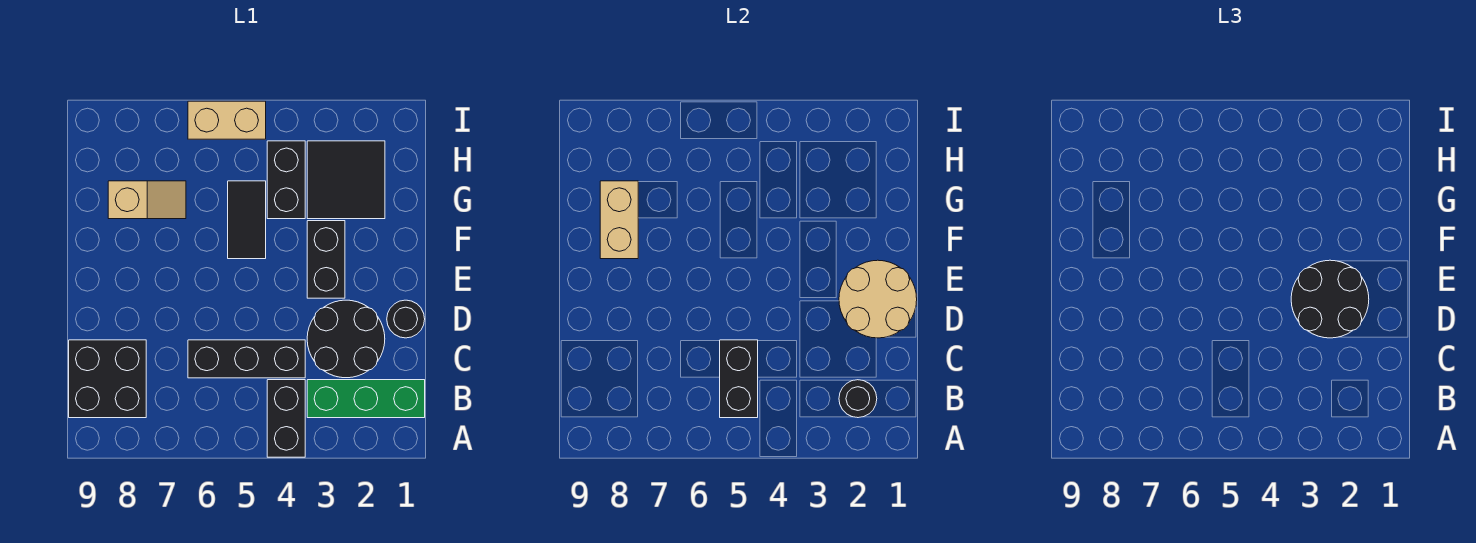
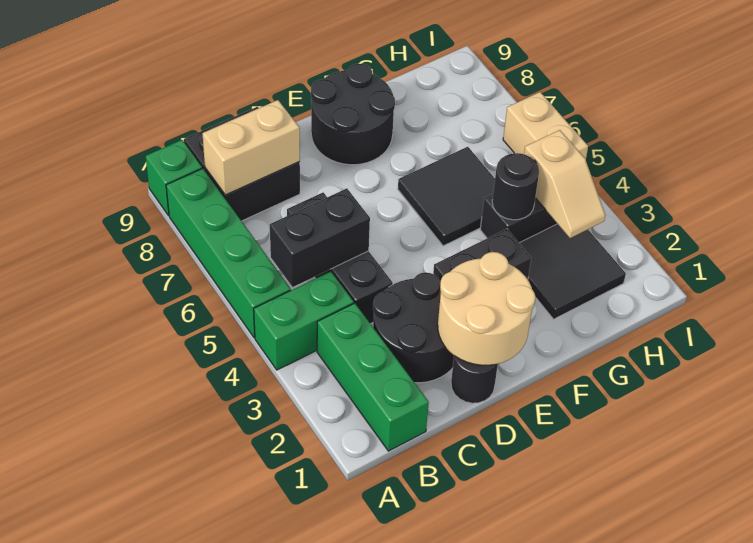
black 1x2 brick [267,380,305,457] -> green 1x2 brick [254,272,354,370]
none -> green 1x4 brick [166,169,291,338]
none -> green 1x1 brick [146,140,202,216]
black 1x1 round brick [839,380,877,418] -> black 1x1 round brick moved to [492,153,539,220]
black 2x2 round brick [1291,260,1369,338] -> black 2x2 round brick moved to [311,64,395,165]
black 1x2 tile [228,181,266,259] -> black 2x2 tile [398,147,495,246]
tan 1x2 brick [600,181,638,259] -> tan 1x2 brick moved to [202,100,300,195]
tan 1x2 slope [108,181,186,219] -> tan 1x2 slope moved to [524,130,605,238]

